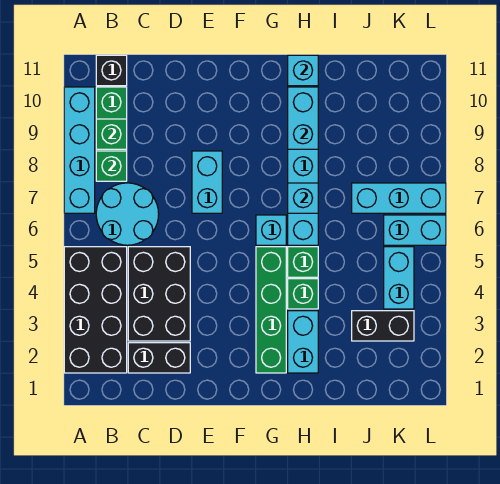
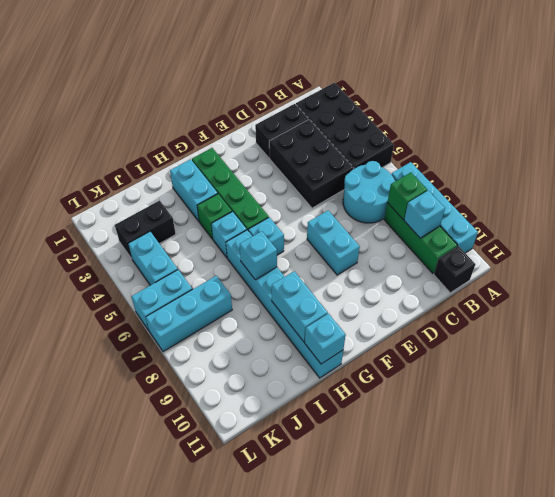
green 1x1 brick [96,119,127,149] -> cyan 1x1 brick [404,191,445,238]
green 1x1 brick [288,247,318,277] -> cyan 1x1 brick [211,212,247,257]

